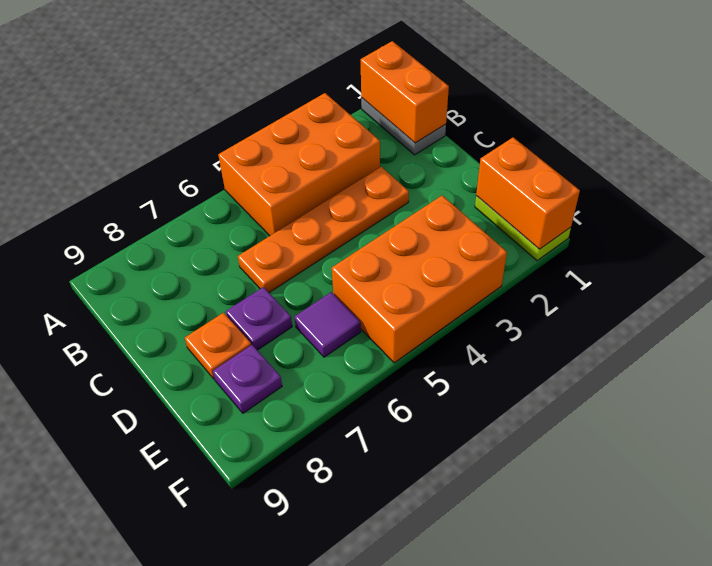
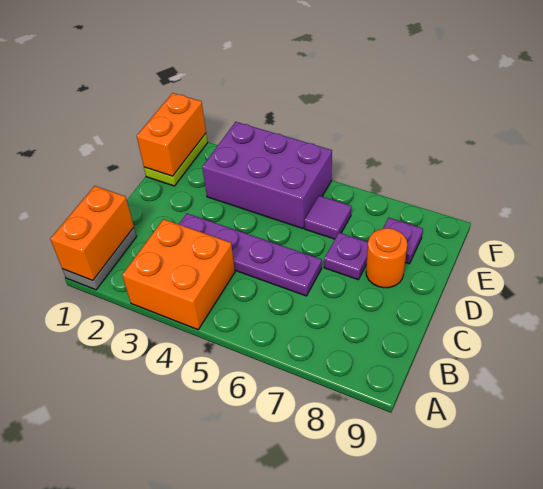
orange 2x3 brick [218,93,380,236] -> orange 2x2 brick [122,219,235,330]
orange 1x4 plate [238,167,409,293] -> purple 1x4 plate [179,213,322,296]
orange 1x1 plate [185,313,251,379] -> orange 1x1 round brick [366,228,407,288]
orange 2x3 brick [332,195,507,363] -> purple 2x3 brick [202,122,332,229]

